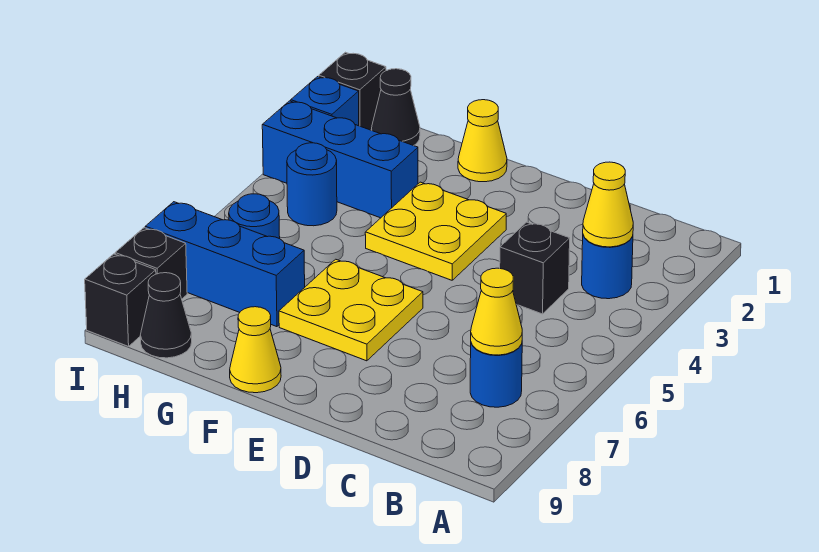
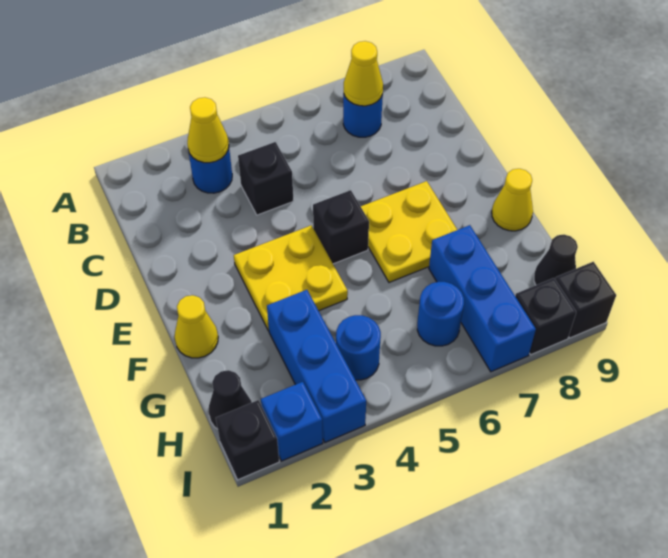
none -> black 1x1 brick [313,190,369,264]

